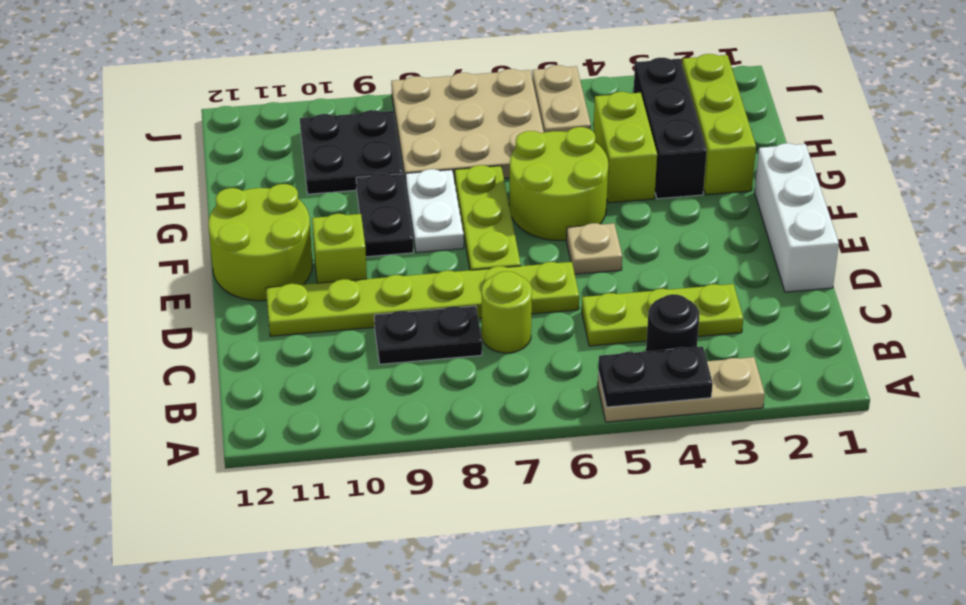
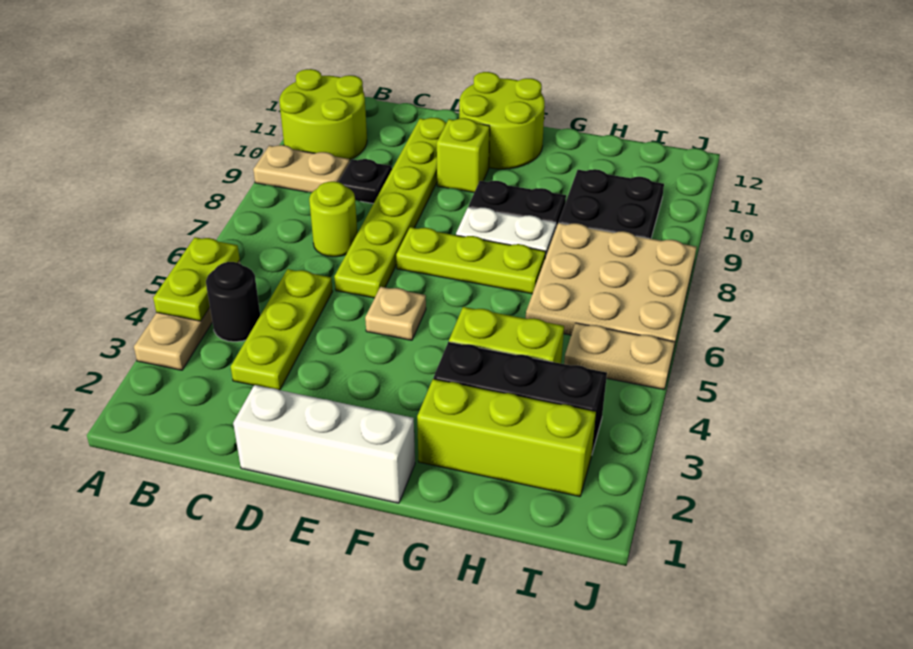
black 1x2 plate [598,347,713,407] -> lime 1x2 plate [153,237,240,321]
none -> tan 1x2 plate [253,145,350,192]
black 1x2 plate [374,306,482,364] -> black 1x1 plate [339,159,392,204]
lime 2x2 round brick [509,127,608,240] -> lime 2x2 round brick moved to [279,69,367,160]

